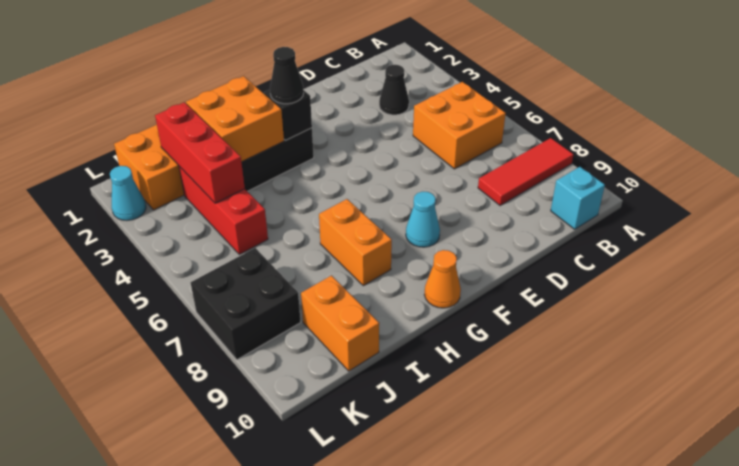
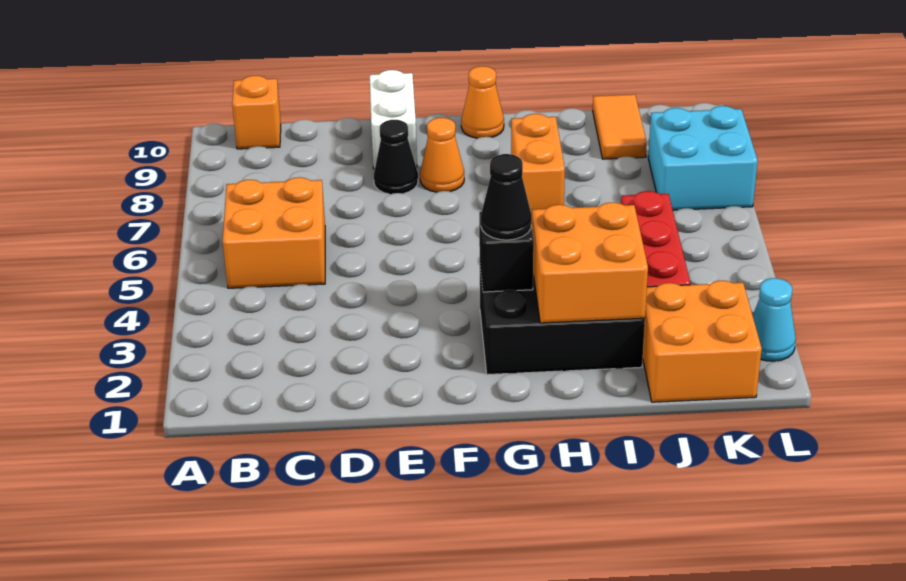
red 1x3 tile [478,138,573,206] -> none
cyan 1x1 brick [551,167,605,229] -> orange 1x1 brick [232,76,281,149]
black 1x1 cone [379,65,409,115] -> black 1x1 cone moved to [374,120,418,194]
none -> white 1x2 brick [370,70,417,169]
cyan 1x1 cone [406,192,440,247] -> orange 1x1 cone [420,118,464,192]
red 1x3 brick [155,102,245,203] -> none
orange 1x2 brick [301,276,379,371] -> orange 1x2 tile [593,94,647,159]
black 2x2 brick [191,248,301,360] -> cyan 2x2 brick [648,106,758,210]

